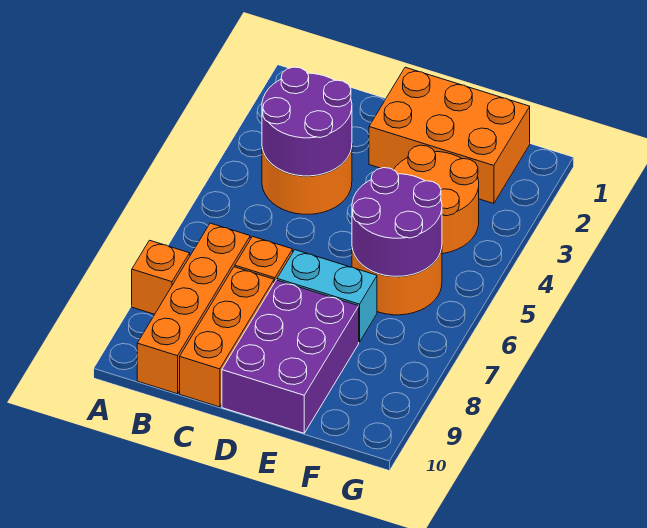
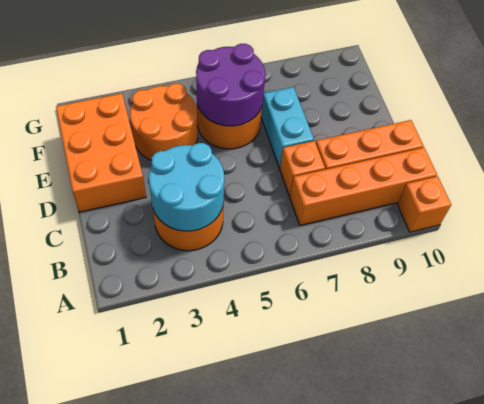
orange 1x1 brick [132,240,190,314] -> orange 1x1 brick moved to [397,176,451,232]
purple 2x2 round brick [262,67,352,176] -> cyan 2x2 round brick [149,143,224,231]
purple 2x3 brick [222,280,359,433] -> none

